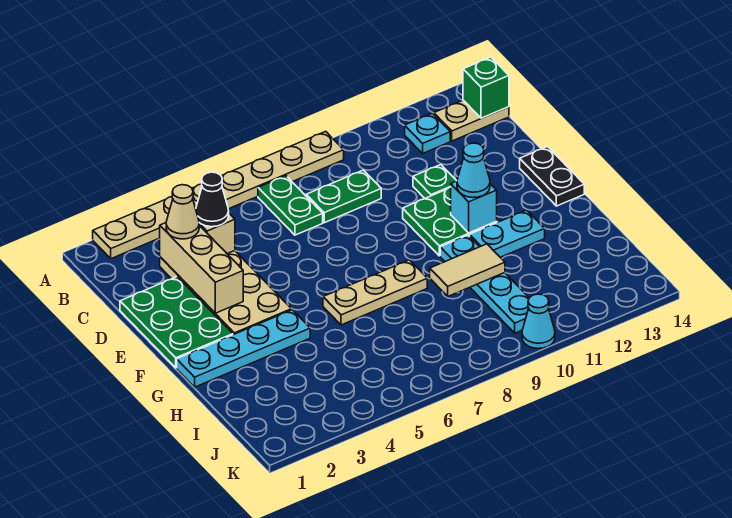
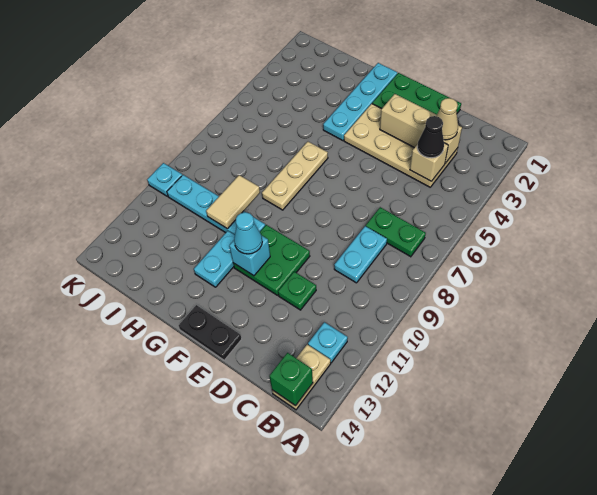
tan 1x8 plate [93,131,344,259] -> none
green 1x2 plate [306,170,381,223] -> cyan 1x2 plate [334,226,387,283]
cyan 1x1 cone [522,294,555,349] -> cyan 1x1 plate [147,163,182,196]

